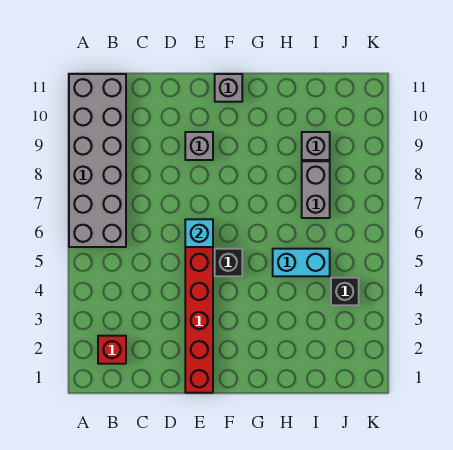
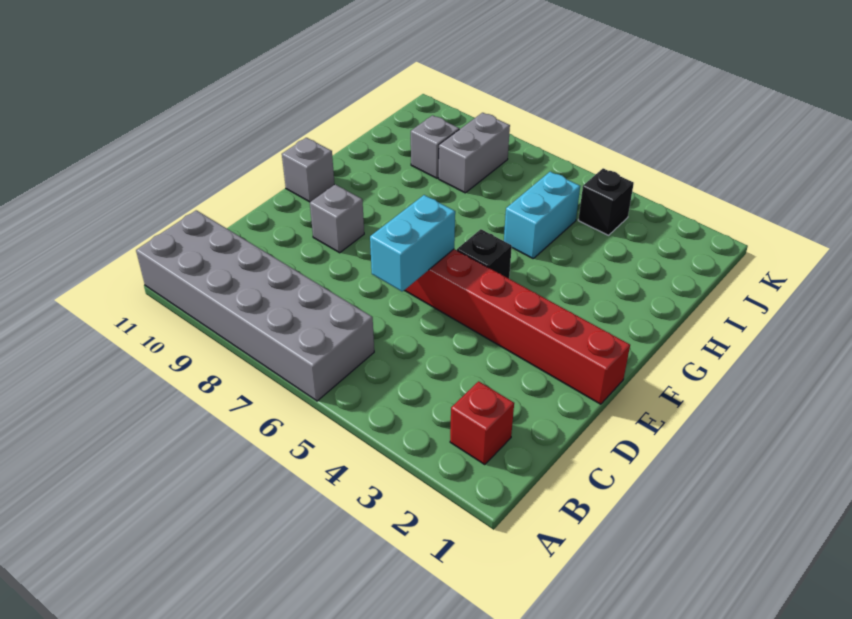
cyan 1x1 brick [185,219,213,247] -> cyan 1x2 brick [370,195,455,291]
grey 1x2 brick [302,161,330,218] -> grey 1x2 brick turned to [439,113,510,193]

